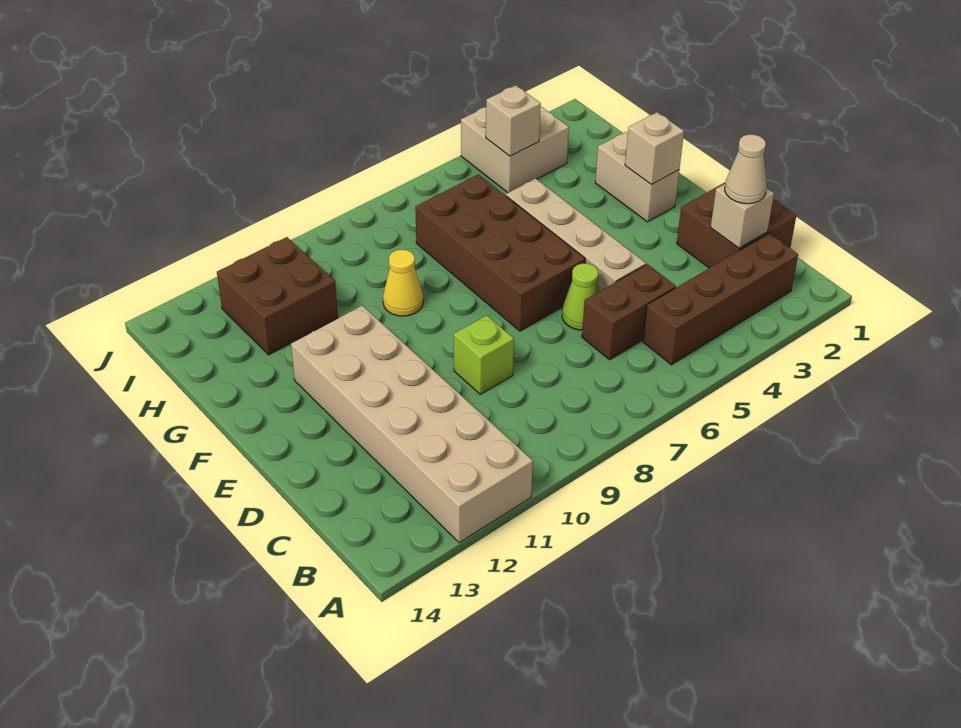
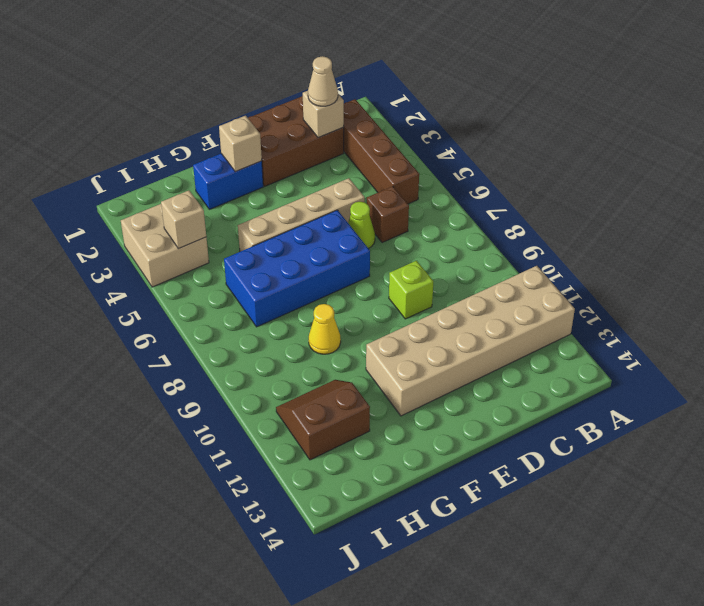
brown 2x2 brick [677,183,796,268] -> brown 2x3 brick [248,96,344,186]
brown 1x2 brick [582,264,676,360] -> brown 1x1 brick [367,186,409,243]
brown 2x4 brick [415,174,585,331] -> blue 2x4 brick [224,210,370,327]
tan 1x2 brick [595,132,679,222] -> blue 1x2 brick [193,154,263,209]
brown 2x2 brick [217,237,338,355] -> brown 2x2 slope [276,380,370,460]

